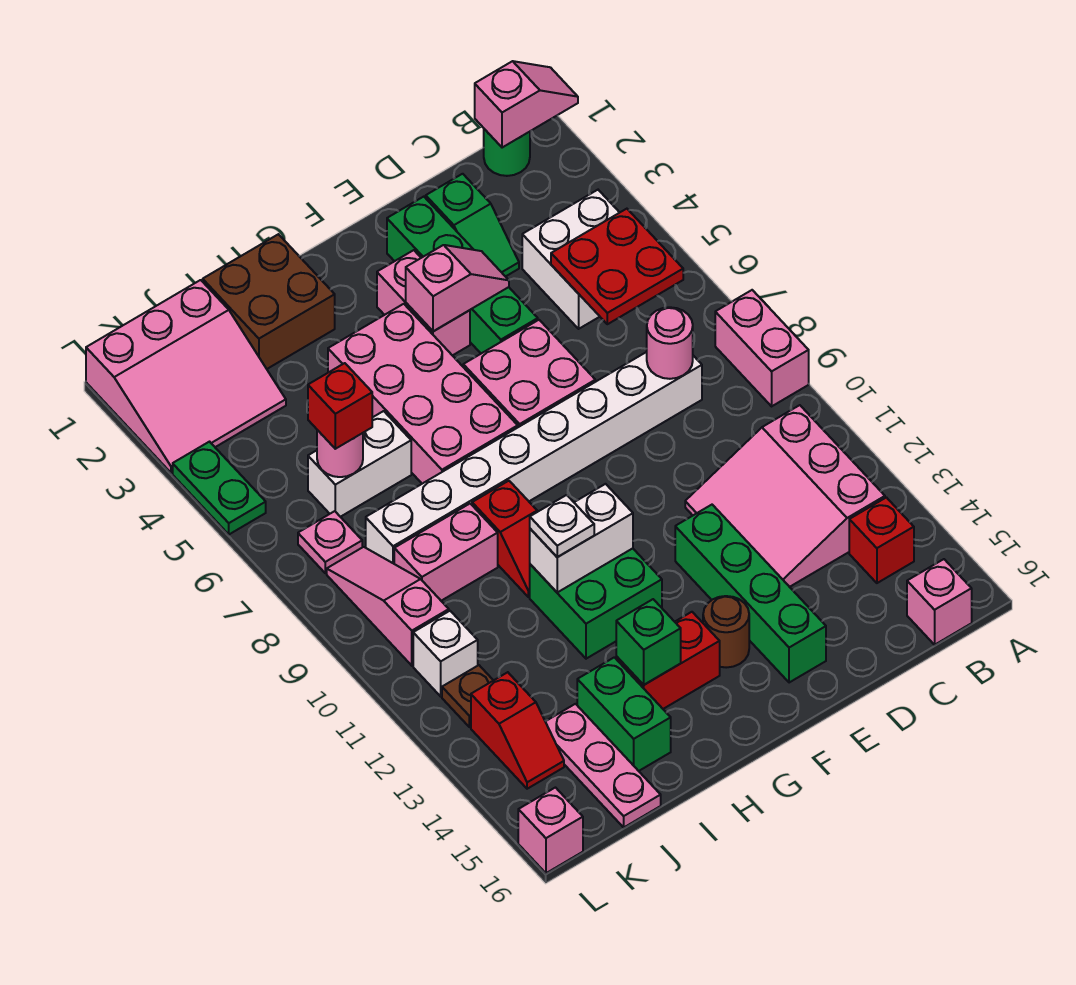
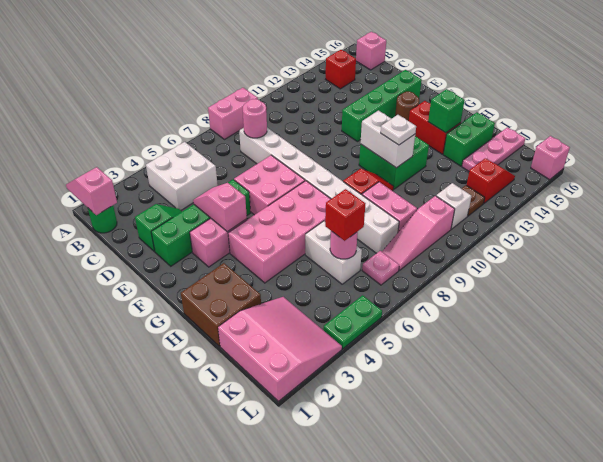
red 2x2 plate [551,209,683,324] -> none
pink 3x3 slope [685,405,885,587] -> none

